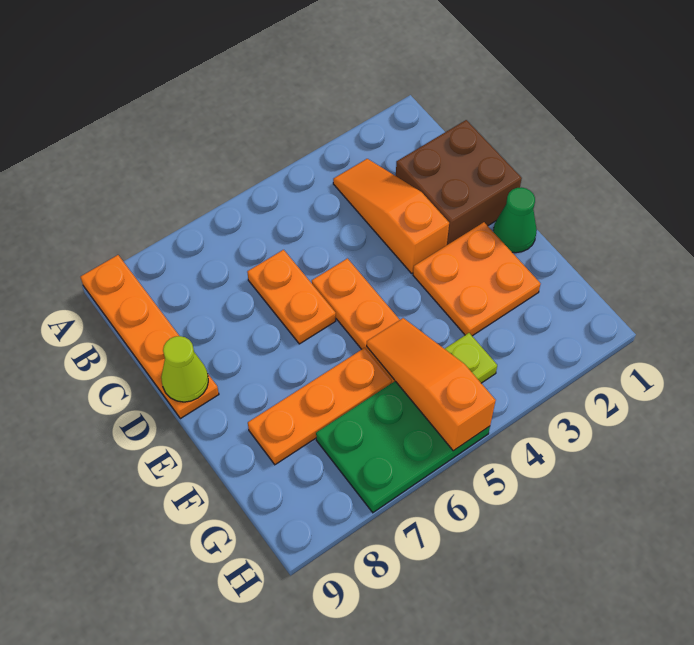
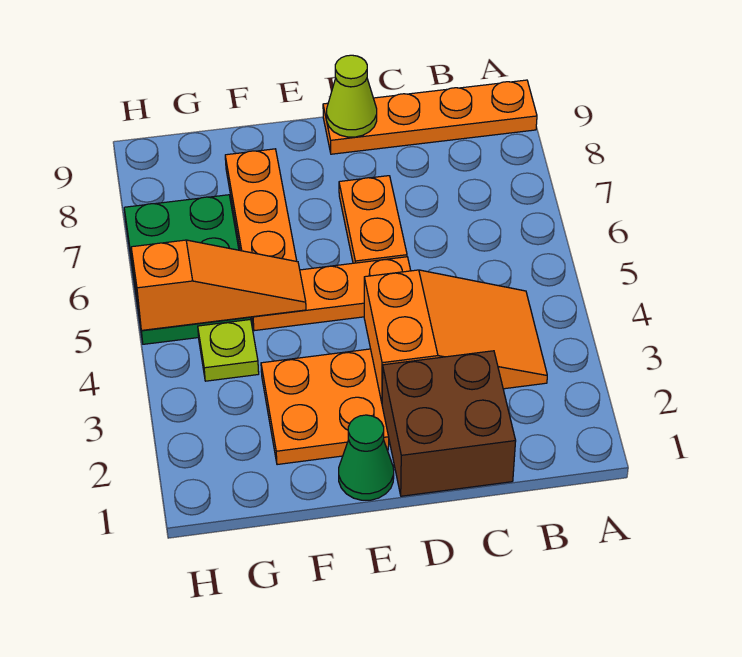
orange 1x3 slope [333,159,449,273] -> orange 2x3 slope [364,270,547,402]
orange 1x2 plate [247,250,336,344] -> orange 1x2 plate turned to [339,176,407,263]

